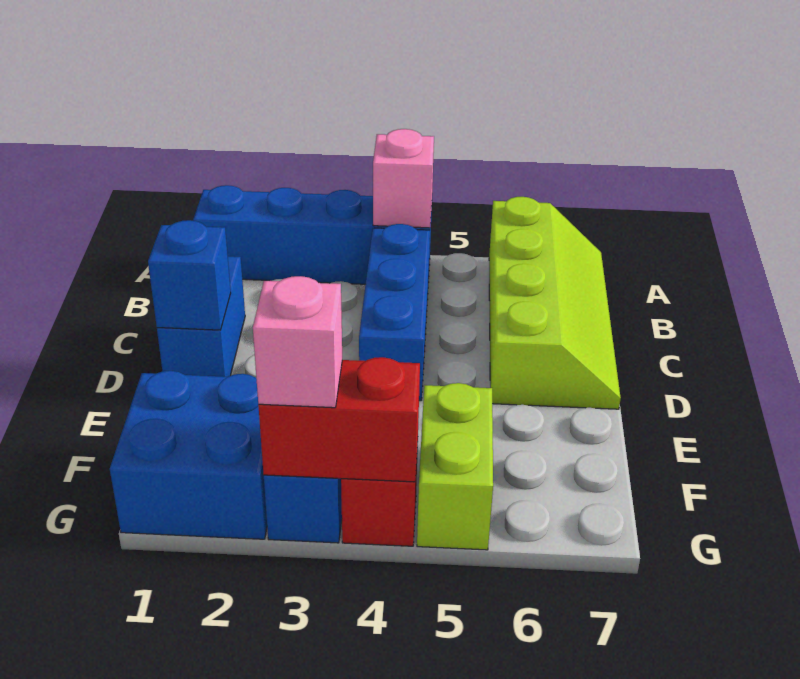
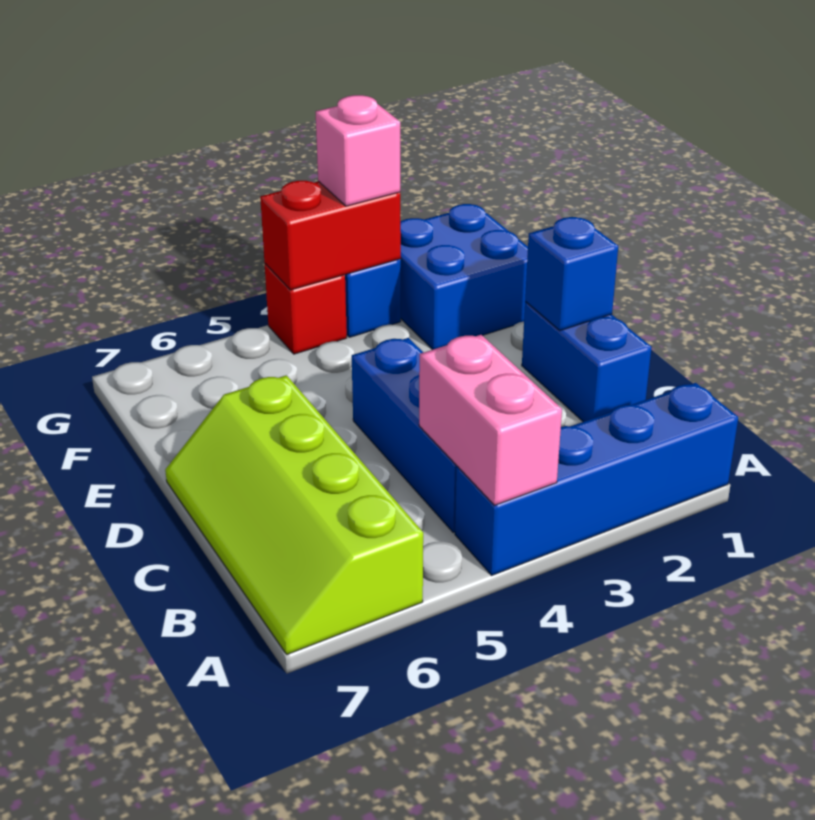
pink 1x1 brick [373,129,434,228] -> pink 1x2 brick [419,335,562,505]
lime 1x2 brick [417,383,493,550] -> none

